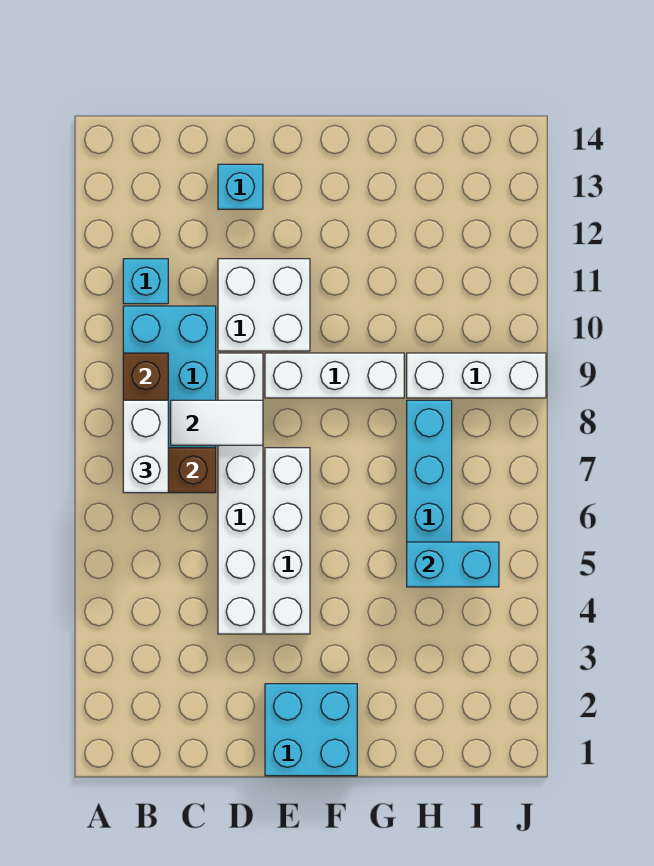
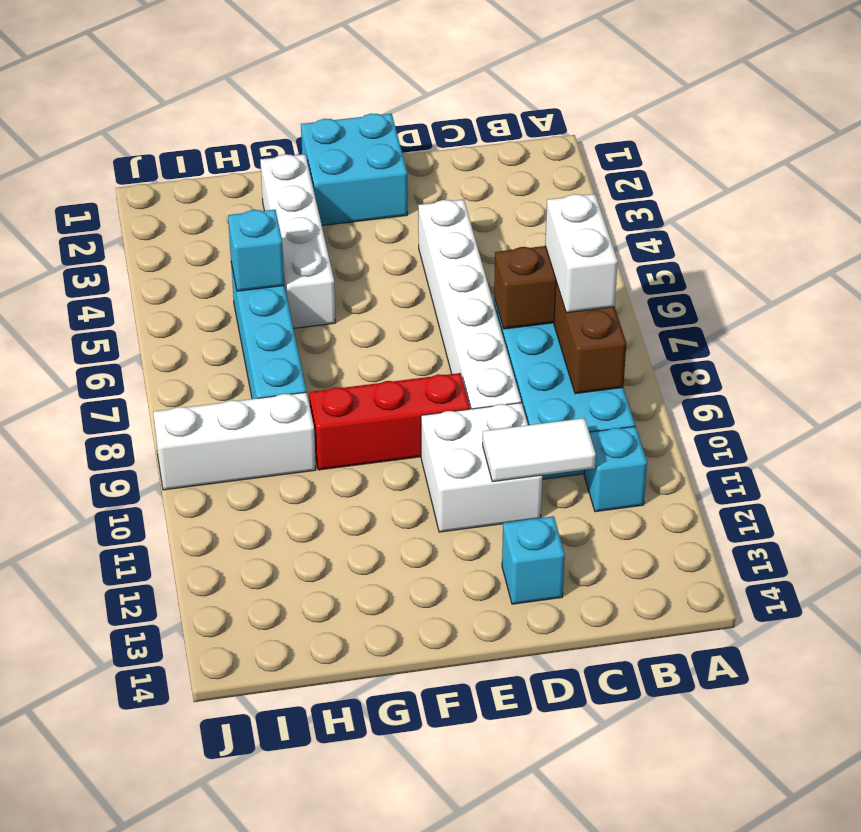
white 1x2 tile [171,400,263,445] -> white 1x2 tile moved to [483,418,596,482]
white 1x4 brick [265,448,310,634] -> white 1x4 brick moved to [260,154,336,328]
white 1x3 brick [265,353,404,398] -> red 1x3 brick [309,373,470,470]
cyan 1x2 brick [407,542,499,587] -> cyan 1x1 brick [228,210,284,291]

